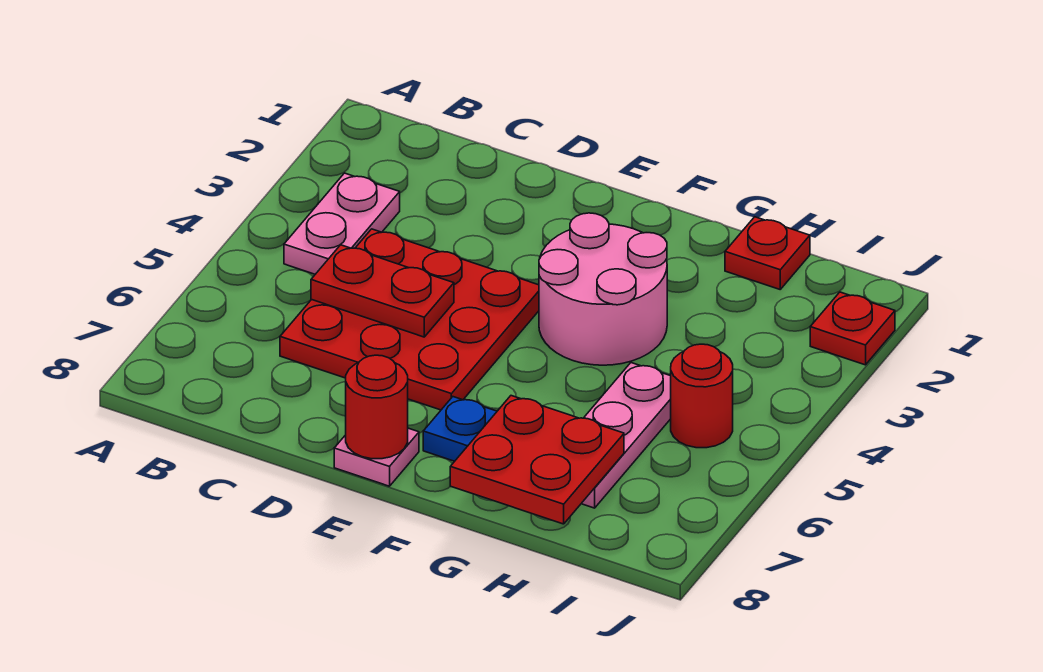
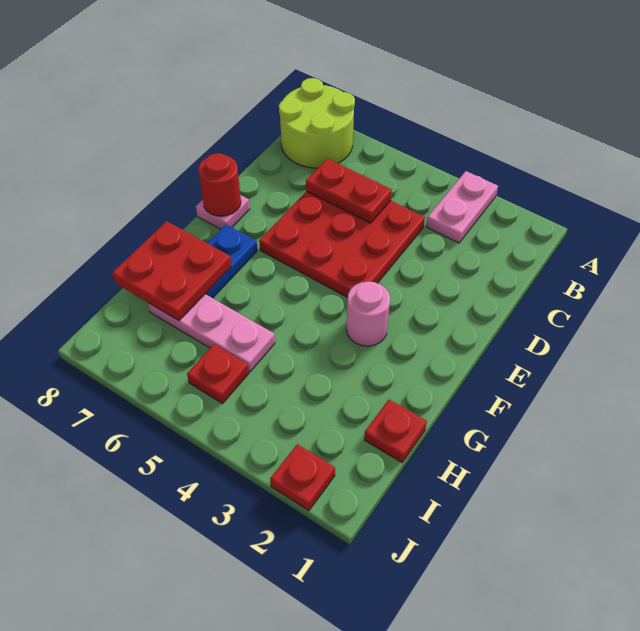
none -> lime 2x2 round brick [279,78,355,168]
pink 1x2 plate [284,173,400,274] -> pink 1x2 plate turned to [426,171,498,243]
red 1x2 plate [311,245,454,337] -> red 1x2 plate turned to [306,158,392,223]
pink 2x2 round brick [539,213,667,365] -> pink 1x1 round brick [346,282,390,346]
red 1x1 round brick [671,344,733,448] -> red 1x1 plate [187,344,249,403]

